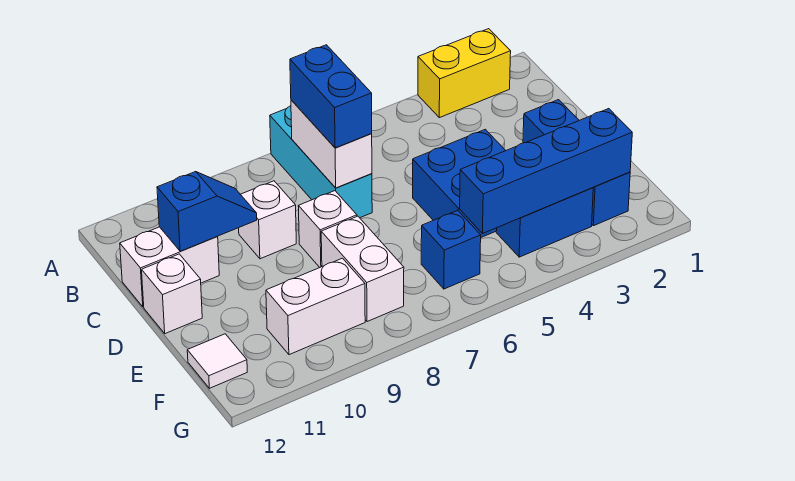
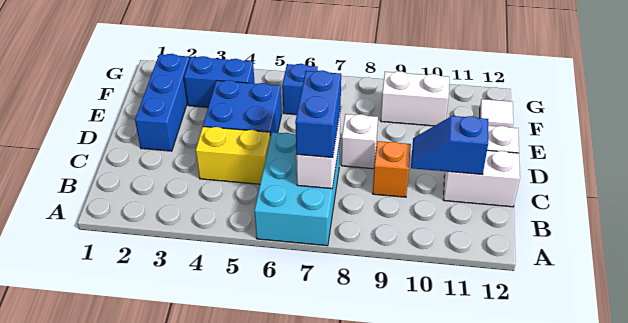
yellow 1x2 brick [418,29,511,118] -> yellow 1x2 brick moved to [196,127,270,184]
cyan 1x3 brick [270,106,372,218] -> cyan 2x3 brick [254,132,340,246]
white 1x1 brick [239,181,296,259] -> orange 1x1 brick [373,141,411,197]
white 1x2 brick [321,216,404,322] -> none
blue 1x4 brick [460,109,632,234] -> none

